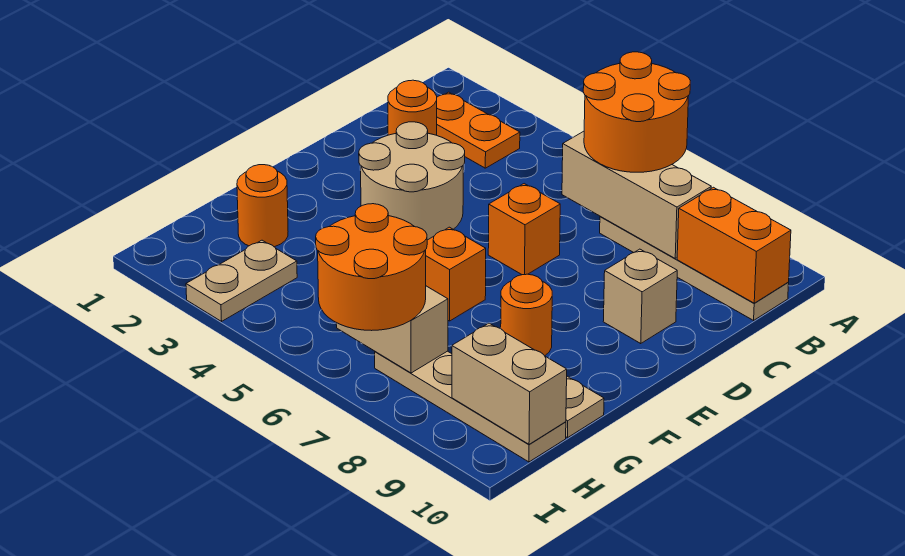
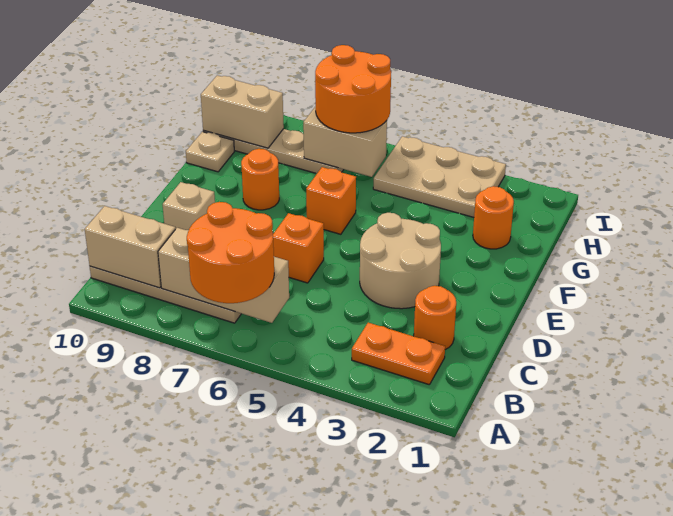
orange 1x2 brick [677,187,791,303] -> tan 1x2 brick [85,206,175,288]
tan 1x2 plate [186,240,297,321] -> tan 2x3 plate [373,136,506,217]

